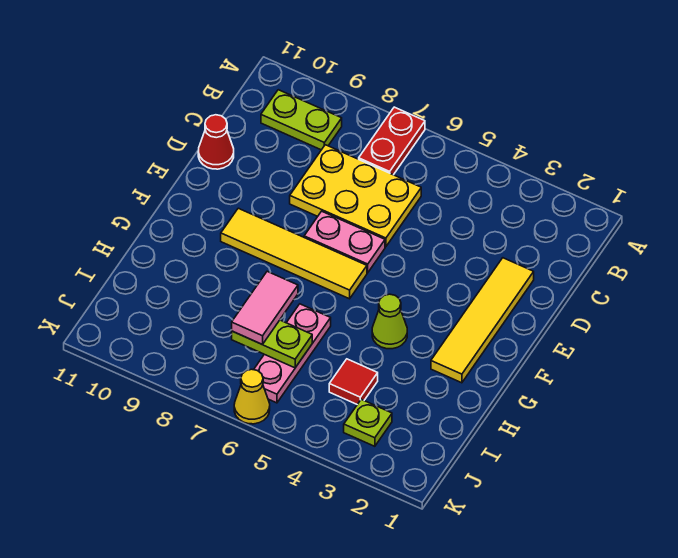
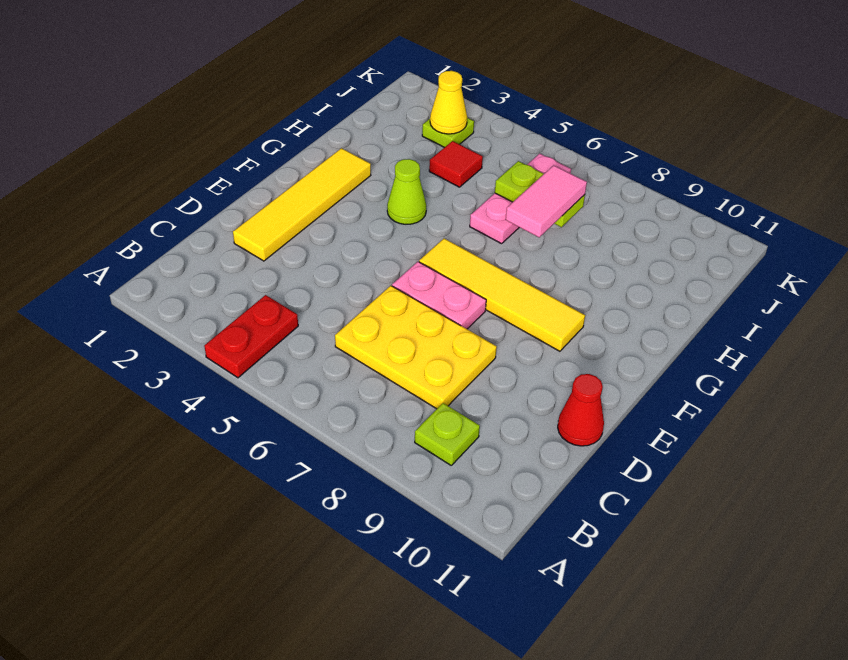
red 1x2 plate [359,107,425,175] -> red 1x2 plate moved to [204,295,298,378]
lime 1x2 plate [261,90,342,150] -> lime 1x1 plate [415,403,480,465]
yellow 1x1 cone [234,369,270,424] -> yellow 1x1 cone moved to [430,71,467,134]

